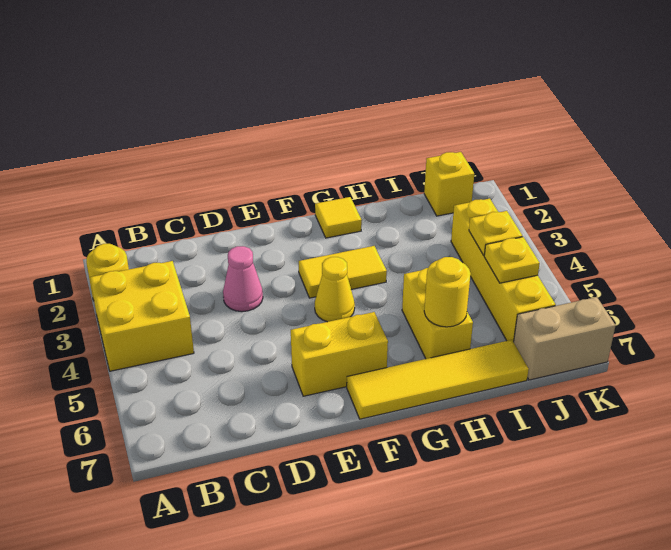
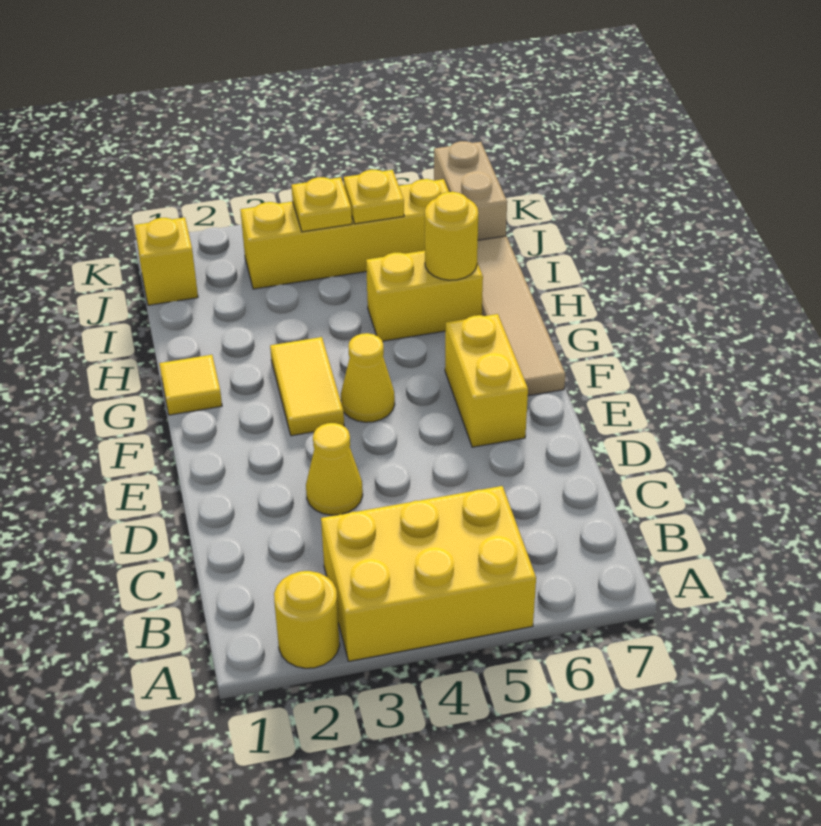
yellow 2x2 brick [90,261,194,371] -> yellow 2x3 brick [321,486,536,661]
pink 1x1 cone [223,246,263,312] -> yellow 1x1 cone [306,423,363,515]
yellow 1x4 tile [347,340,529,419] -> tan 1x4 tile [477,236,565,396]

